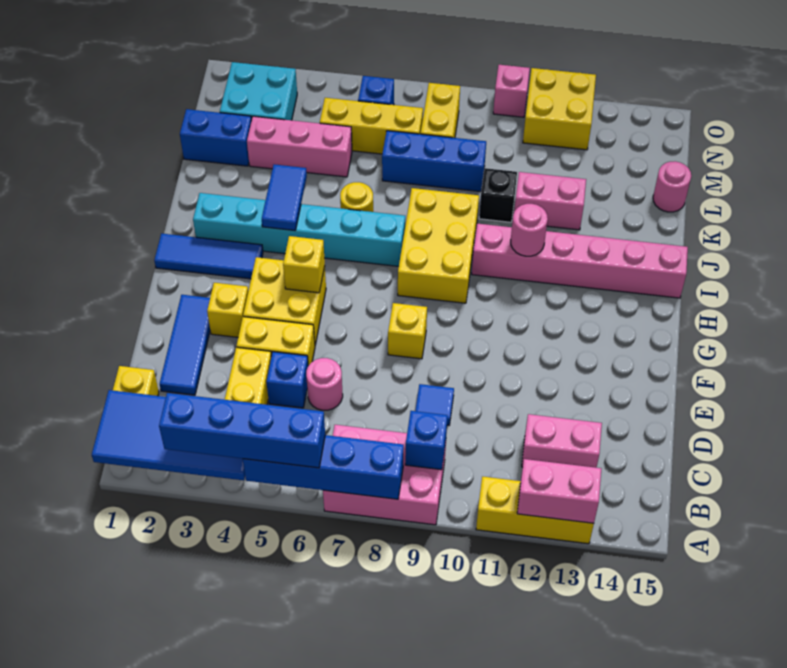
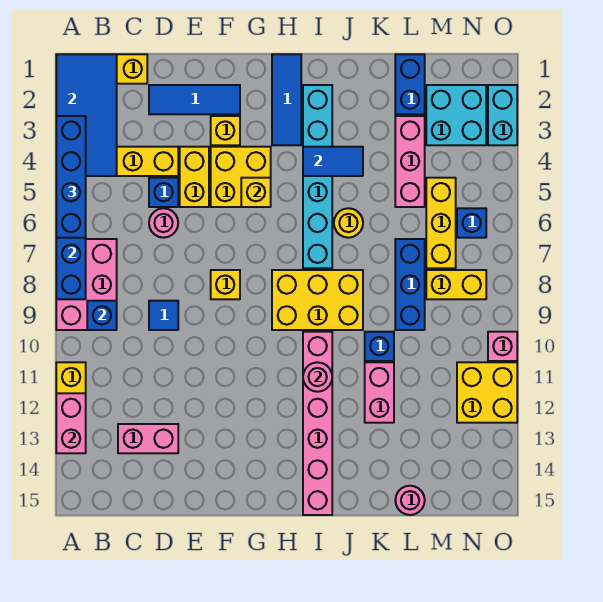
pink 1x2 brick [522,414,602,468] -> pink 1x2 brick turned to [118,424,178,453]
black 1x1 brick [479,168,517,222] -> blue 1x1 brick [365,332,394,361]
none -> cyan 1x2 brick [488,85,517,145]

